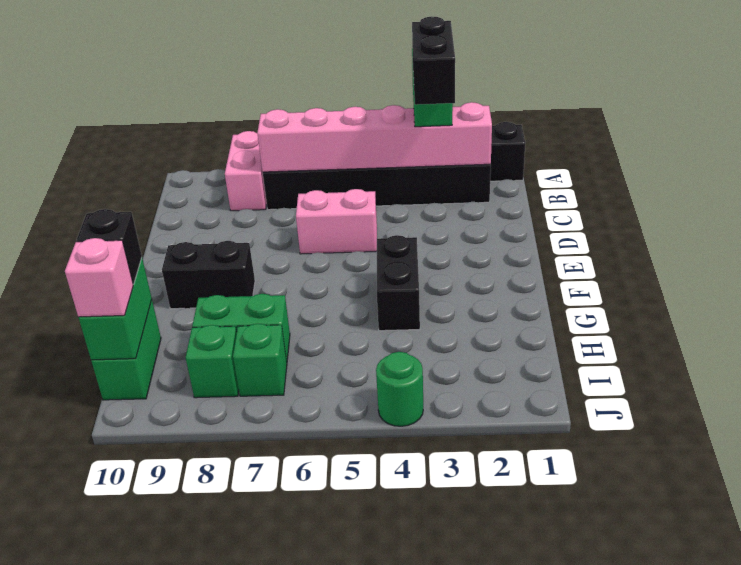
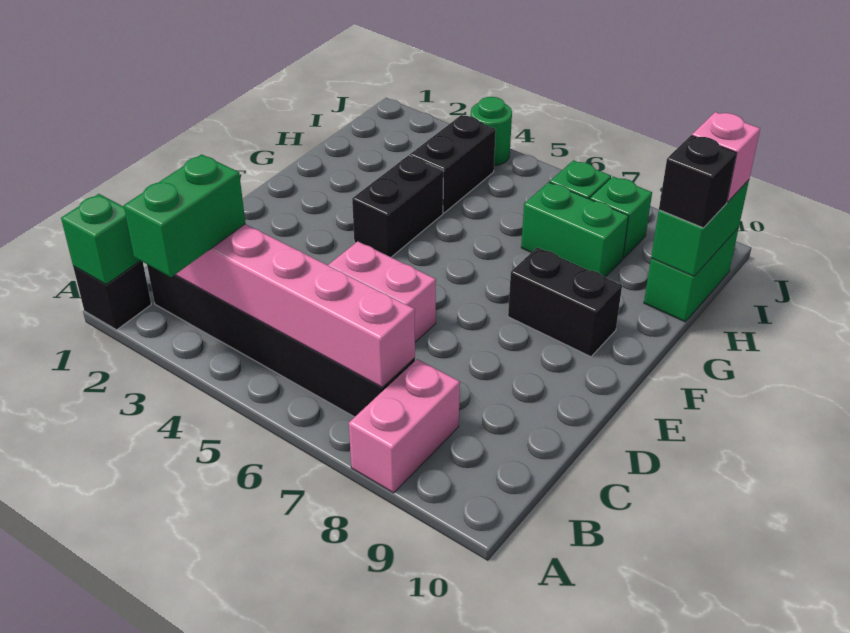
none -> green 1x1 brick [61,194,140,284]
black 1x2 brick [412,16,455,105] -> black 1x2 brick moved to [410,115,496,213]

